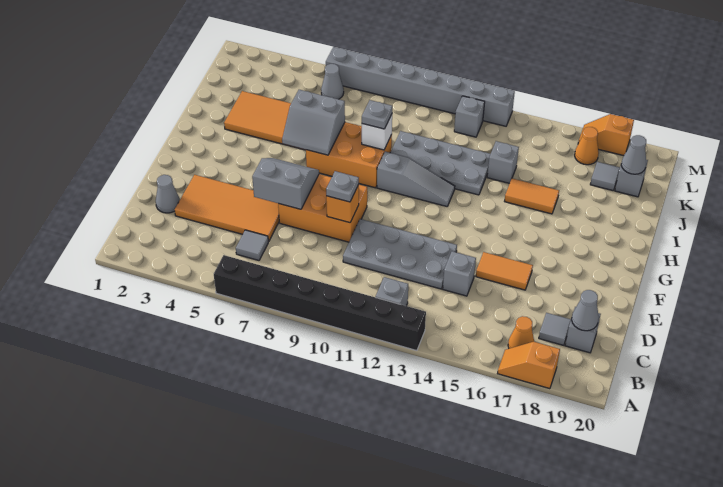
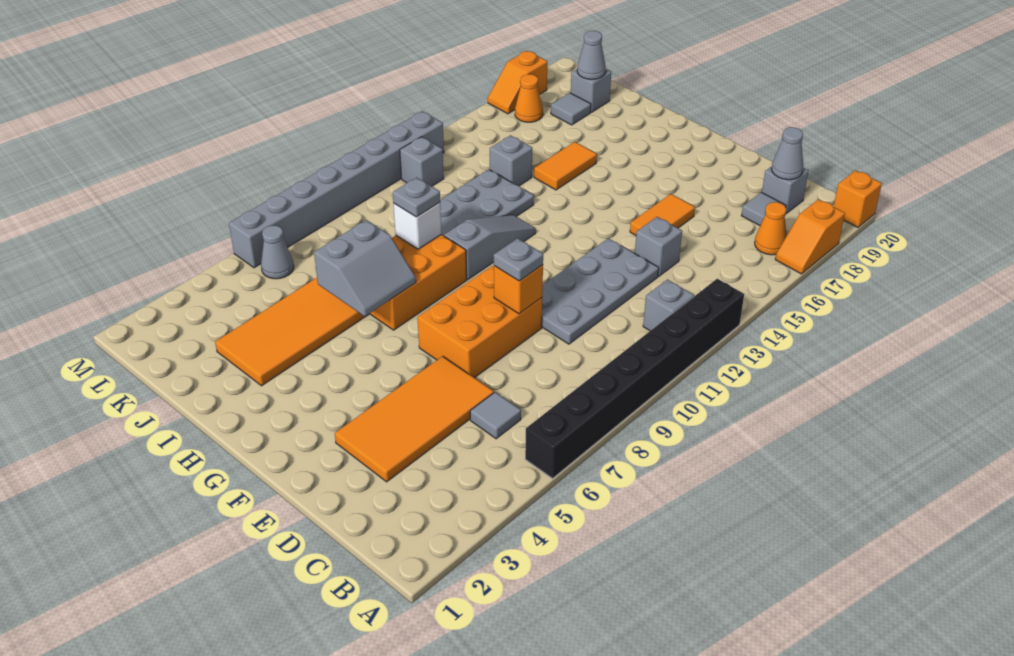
none -> orange 1x1 brick [834,170,882,227]
grey 1x1 cone [156,175,180,213] -> none
grey 2x2 slope [252,158,319,209] -> none

